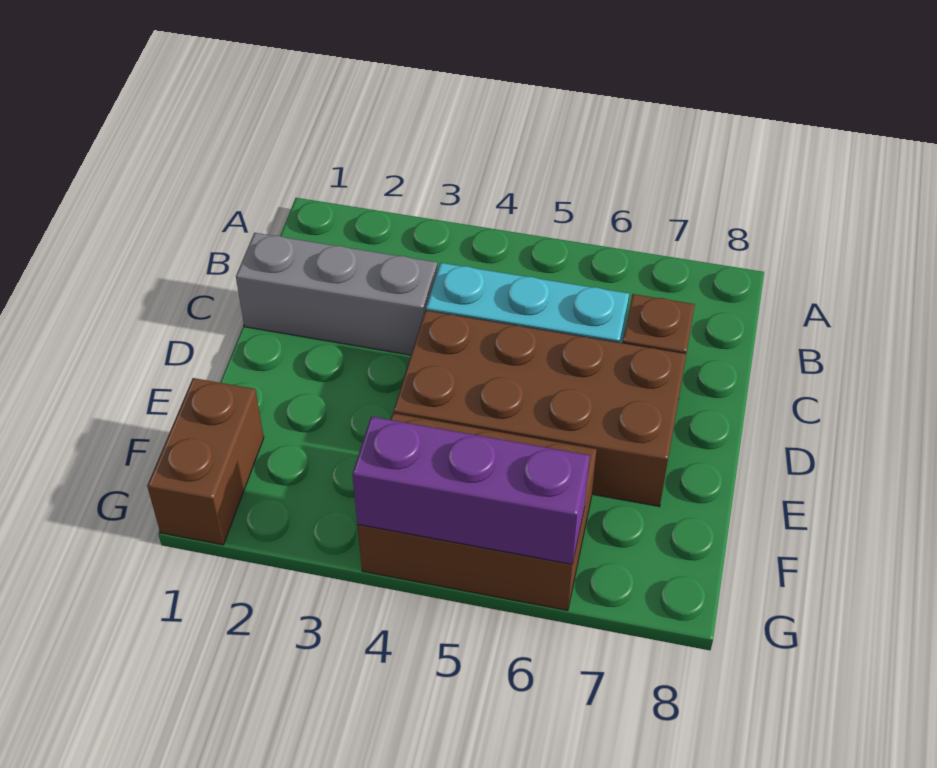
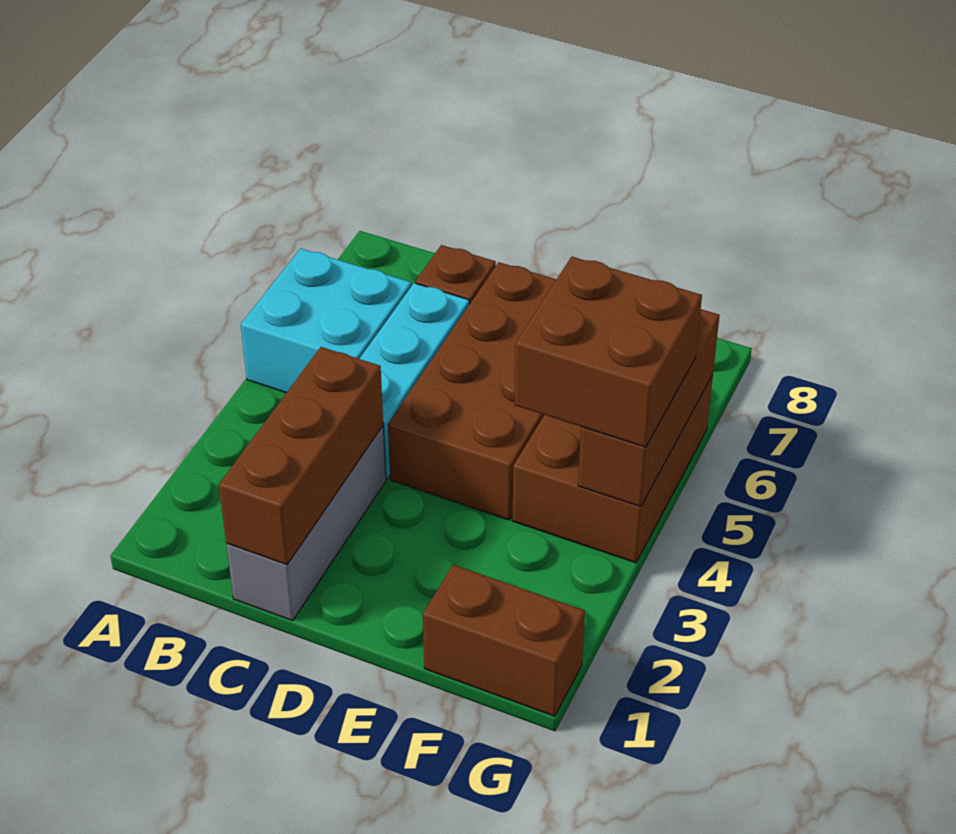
none -> cyan 2x2 brick [241,248,411,393]
none -> brown 1x3 brick [219,347,383,565]
none -> brown 2x2 brick [514,257,702,447]
purple 1x3 brick [352,417,590,564] -> brown 1x3 brick [578,309,720,507]

